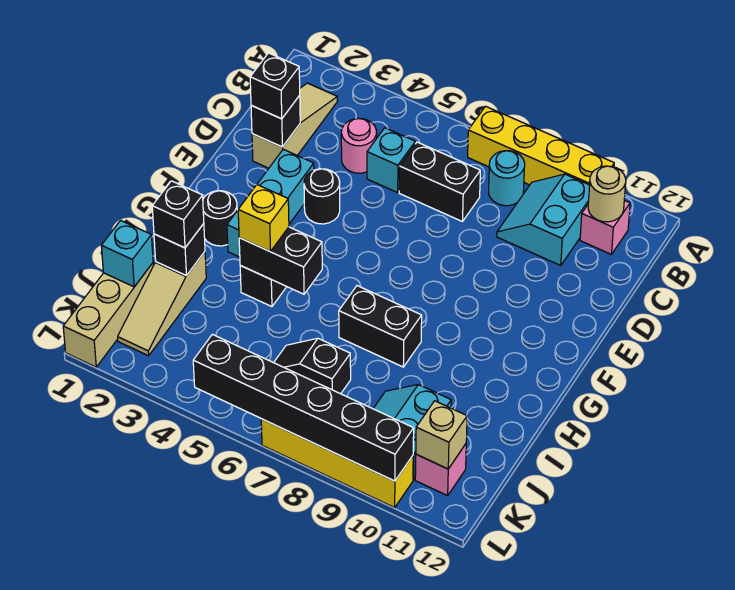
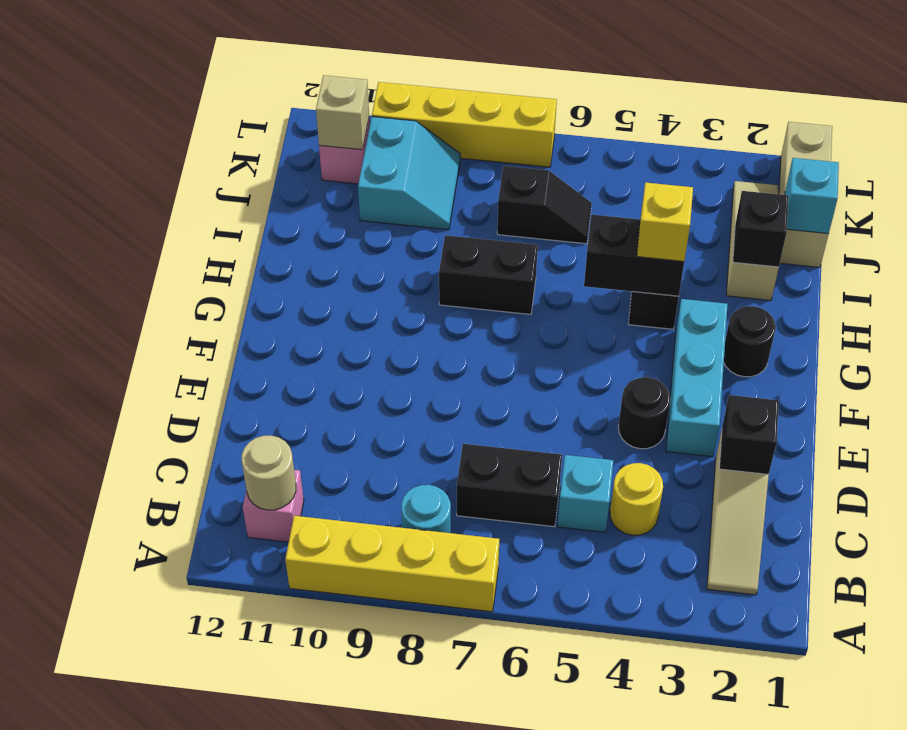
cyan 2x2 slope [497,174,590,266] -> none
pink 1x1 round brick [341,118,377,173] -> yellow 1x1 round brick [610,463,663,535]
black 1x1 brick [250,53,300,119] -> none
black 1x1 brick [152,181,204,248] -> none
black 1x6 brick [193,334,414,481] -> none

